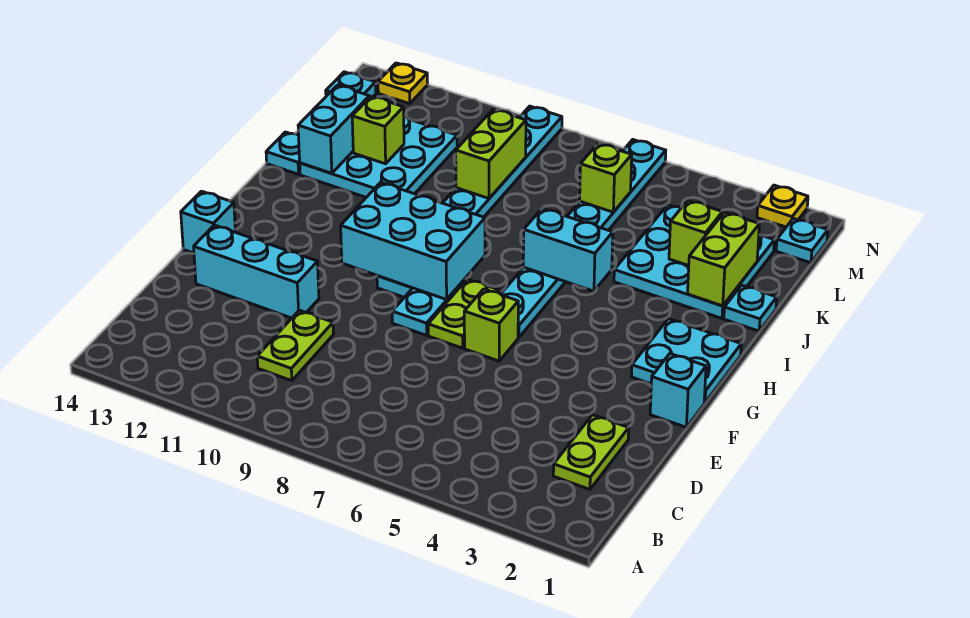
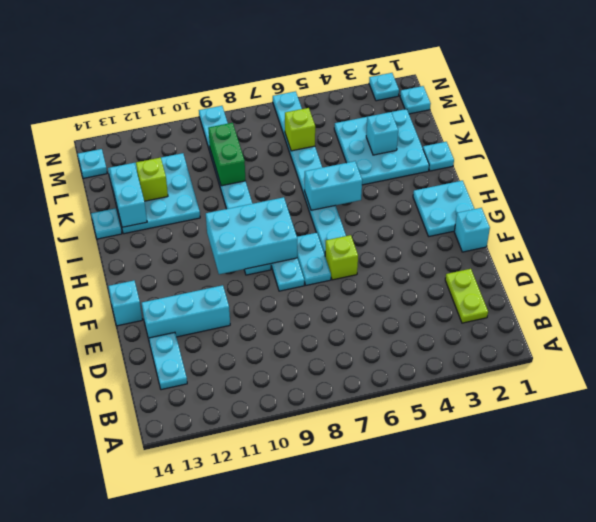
lime 1x2 plate [257,310,333,381] -> none
none -> cyan 1x2 plate [149,332,187,390]
lime 1x2 plate [428,279,501,348] -> cyan 1x2 plate [297,233,331,285]
lime 1x2 brick [688,212,759,306] -> none
lime 1x1 brick [669,200,723,266] -> cyan 1x1 brick [366,112,398,155]
lime 1x2 brick [456,109,526,198] -> green 1x2 brick [208,123,246,186]
yellow 1x1 plate [757,185,808,227] -> cyan 1x1 plate [369,73,399,101]
yellow 1x1 plate [378,63,428,104] -> none

